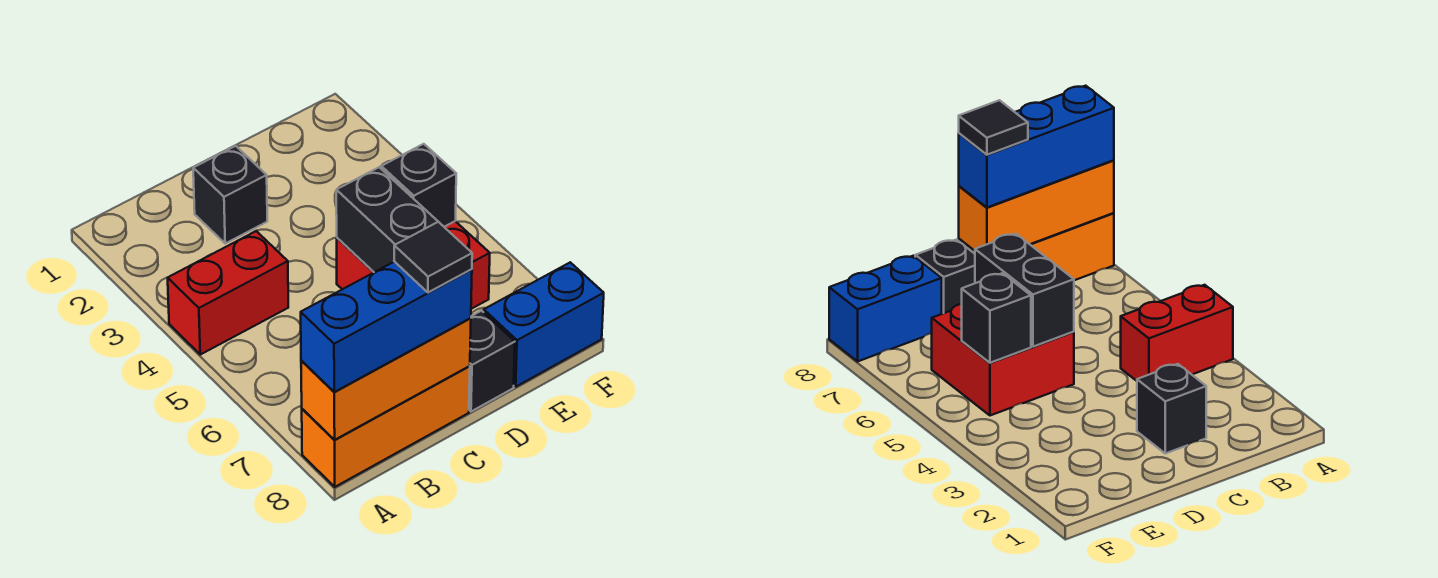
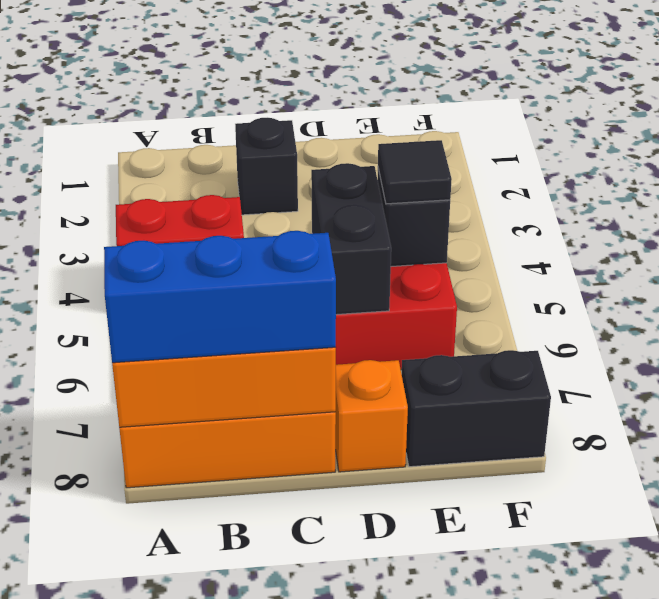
black 1x1 tile [394,222,472,292] -> black 1x1 tile moved to [378,140,452,204]
black 1x1 brick [469,311,515,411] -> orange 1x1 brick [335,360,408,472]
blue 1x2 brick [484,262,604,387] -> black 1x2 brick [402,350,551,467]

